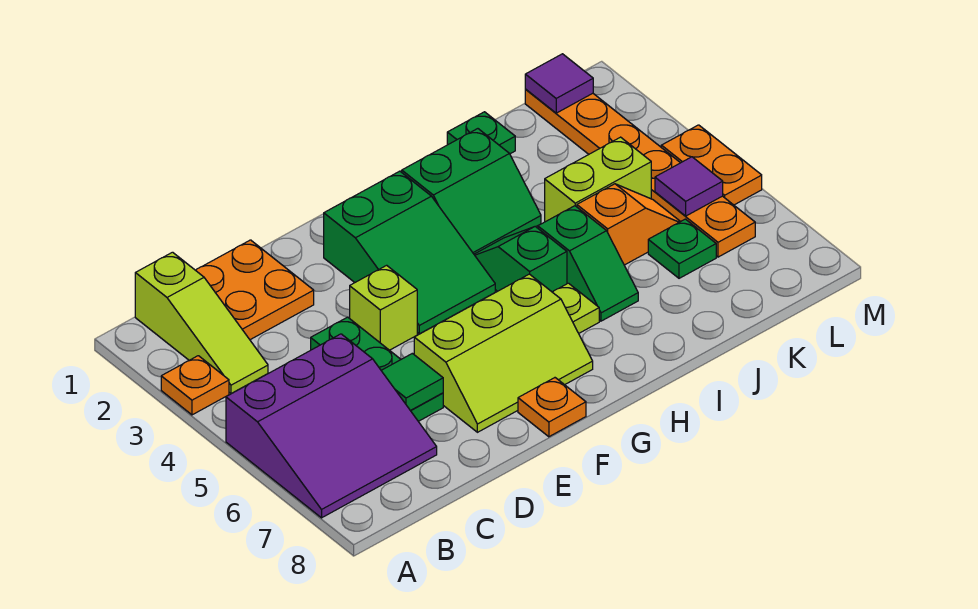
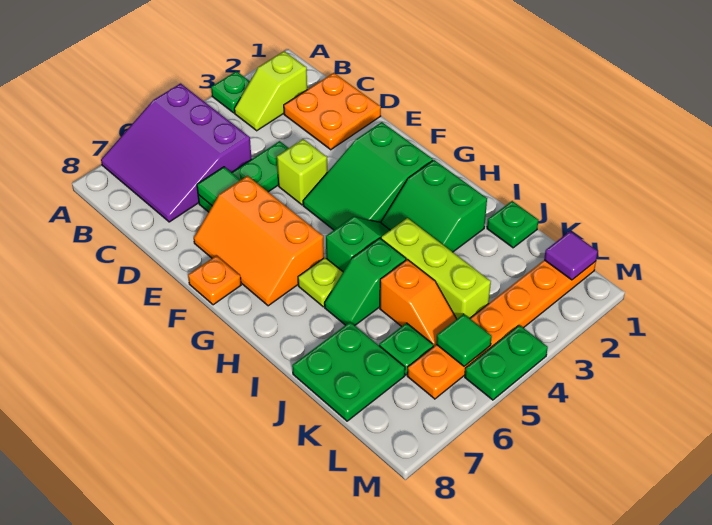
orange 1x1 plate [161,356,229,415] -> green 1x1 plate [211,71,250,113]
lime 1x3 slope [135,252,268,394] -> lime 1x2 slope [234,51,307,131]
lime 2x3 slope [414,274,593,432] -> orange 2x3 slope [194,176,324,306]
lime 1x2 brick [545,137,651,222] -> lime 1x3 brick [381,218,491,319]
none -> green 2x2 plate [292,322,405,421]
purple 1x1 tile [655,157,723,216] -> green 1x1 tile [436,314,492,366]
orange 1x2 plate [661,125,762,205] -> green 1x2 plate [465,325,548,400]

